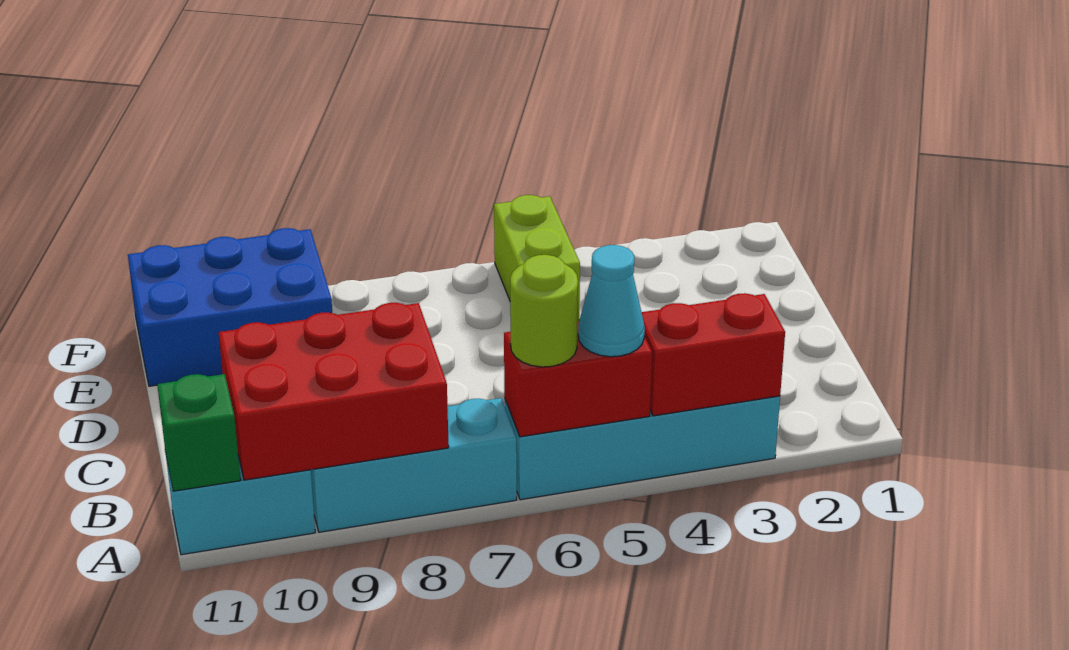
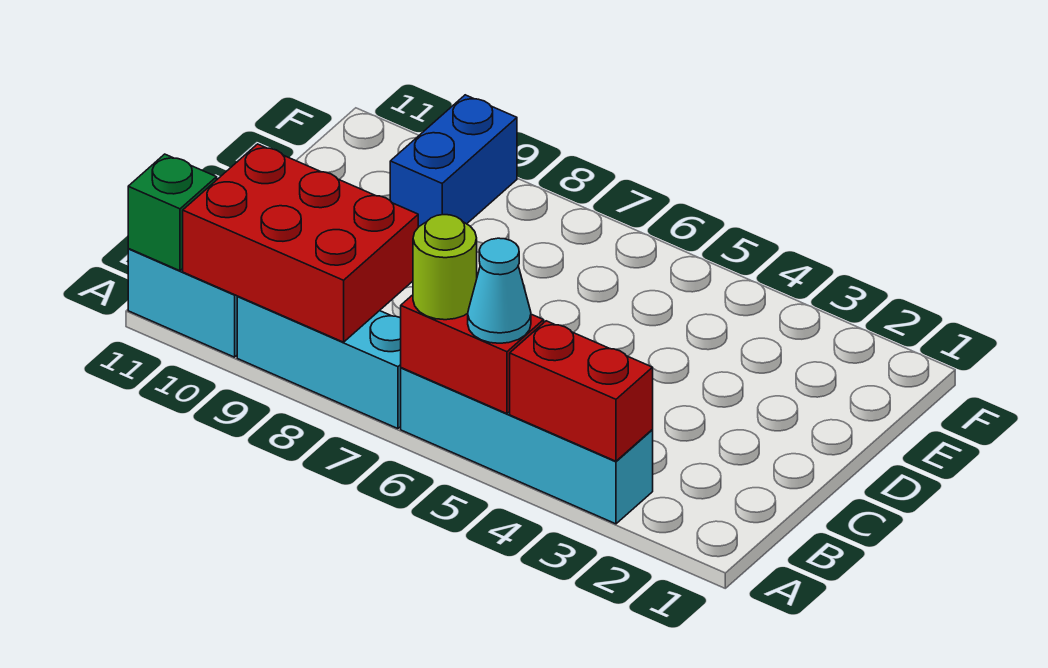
lime 1x2 brick [494,195,580,322] -> none
blue 2x3 brick [128,228,332,386] -> blue 1x2 brick [390,95,517,227]

